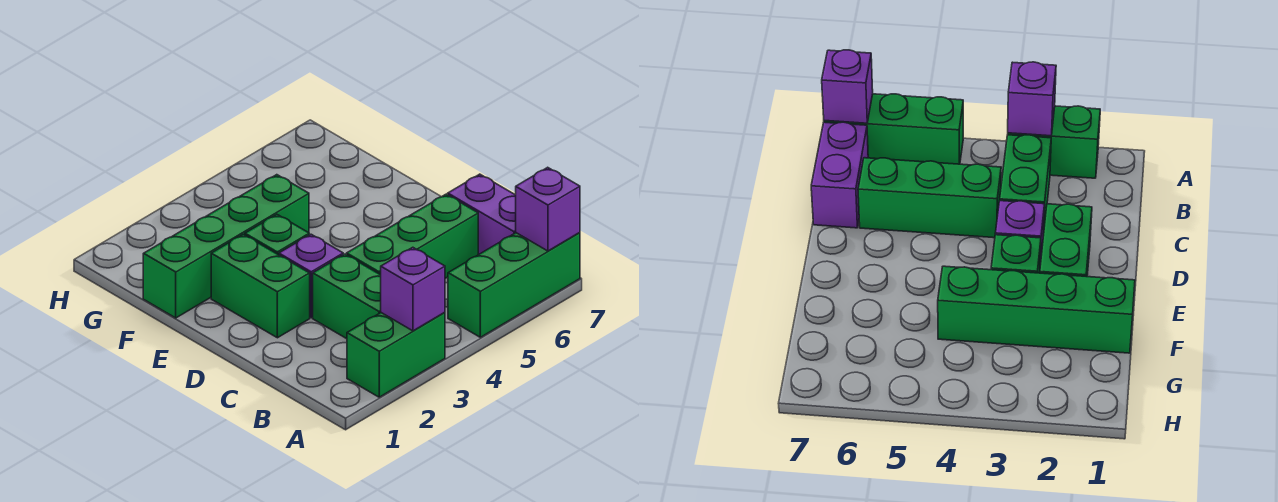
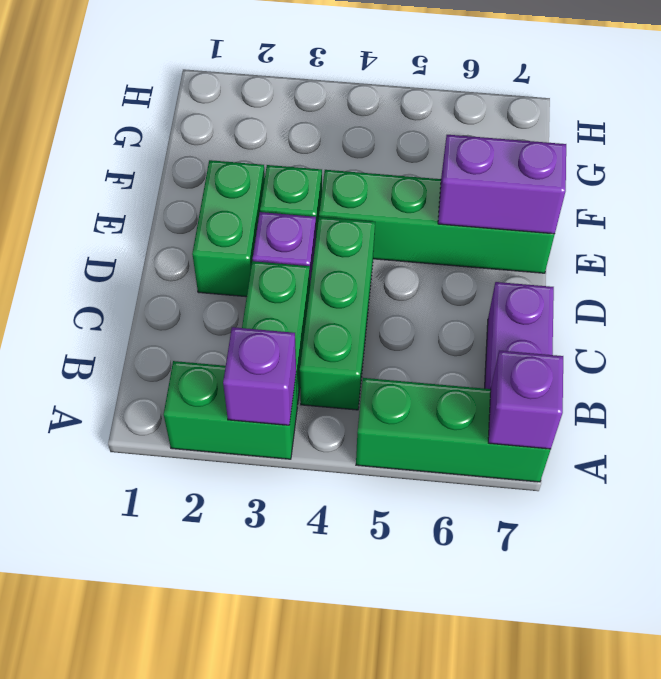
green 1x3 brick [347,194,478,278] -> green 1x3 brick turned to [300,217,375,410]
none -> purple 1x2 brick [438,135,566,234]
green 1x4 brick [143,175,309,318] -> green 1x4 brick moved to [319,170,555,273]

